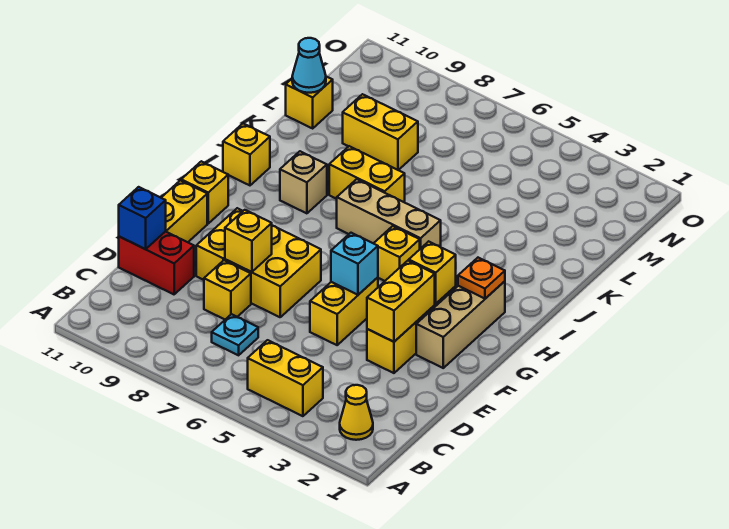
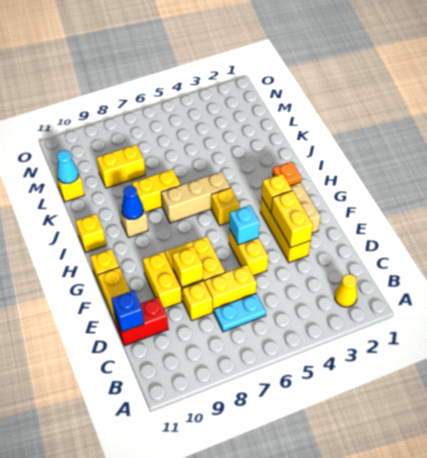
yellow 1x2 brick [248,340,323,416] -> yellow 1x2 brick moved to [205,265,257,312]
cyan 1x1 plate [212,314,258,355] -> cyan 1x2 plate [214,294,266,332]
none -> blue 1x1 cone [121,186,143,219]

